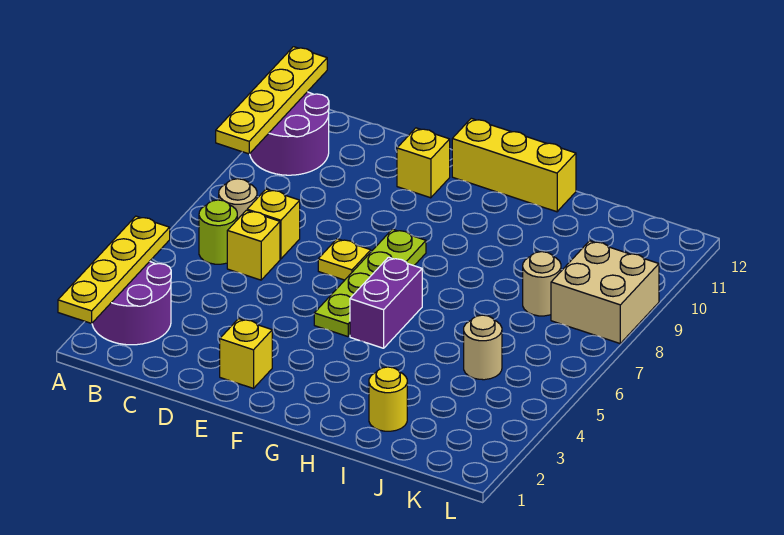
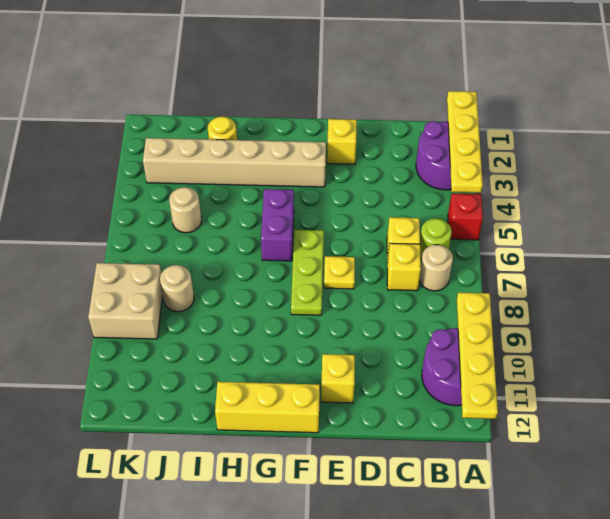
none -> red 1x1 brick [448,194,483,240]
none -> tan 1x6 brick [143,138,326,187]
lime 1x4 plate [314,229,426,337] -> lime 1x3 plate [291,230,324,315]

